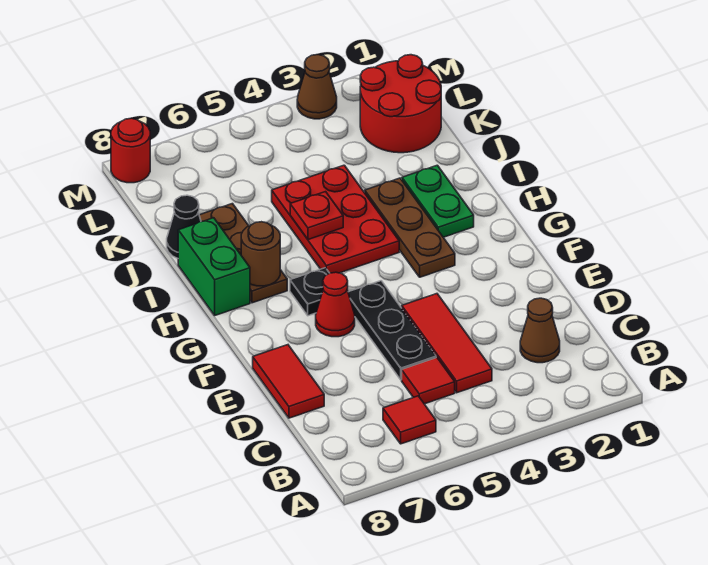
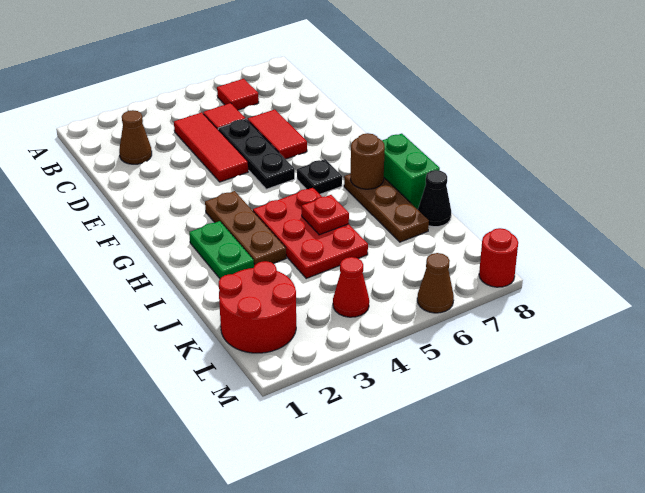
red 1x2 tile [253,345,324,418] -> red 1x2 tile moved to [248,109,307,159]
red 1x1 cone [316,272,355,337] -> red 1x1 cone moved to [333,257,369,317]
brown 1x1 cone [297,55,337,119] -> brown 1x1 cone moved to [417,253,454,313]

